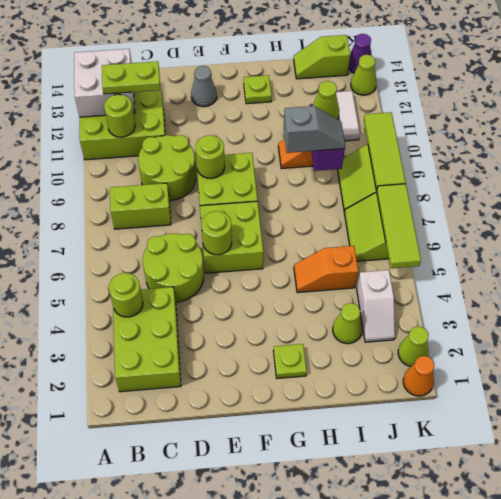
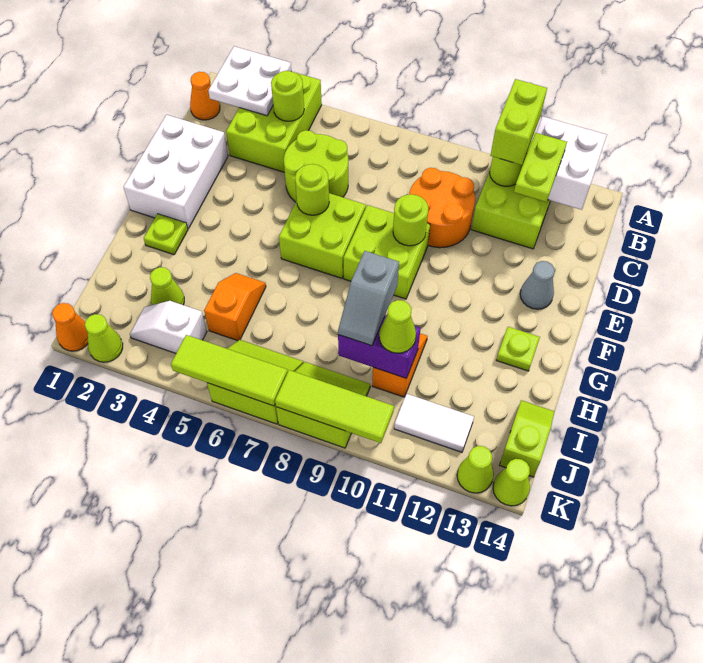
none -> white 2x2 plate [208,46,291,116]
none -> orange 1x1 cone [190,72,220,120]
lime 2x3 brick [113,287,181,392] -> lime 2x3 brick turned to [226,73,322,172]
lime 1x2 brick [110,183,171,229] -> lime 1x2 brick moved to [490,79,547,165]
lime 2x2 round brick [138,135,196,201] -> orange 2x2 round brick [409,168,475,248]
none -> white 2x3 brick [123,115,228,229]
purple 1x1 cone [349,34,372,73] -> lime 1x1 cone [493,459,530,506]

